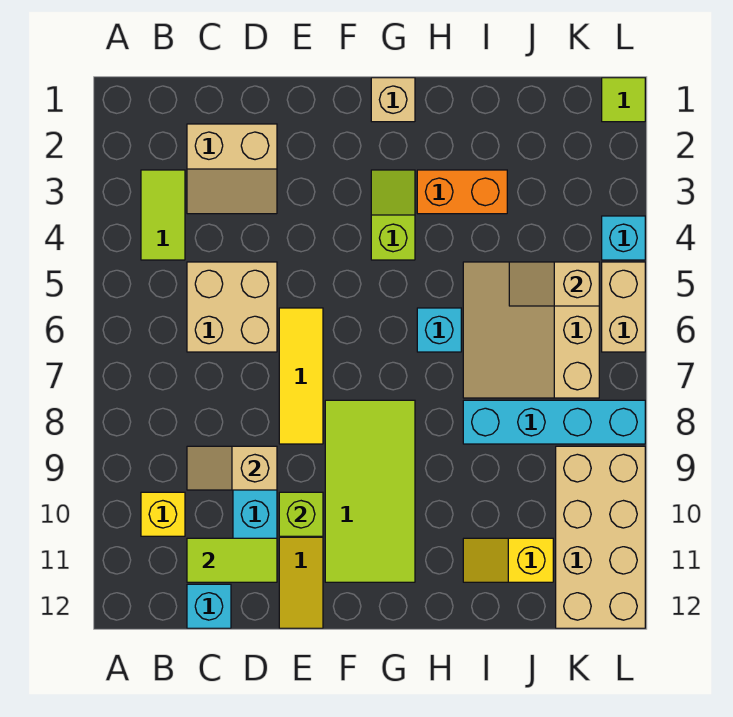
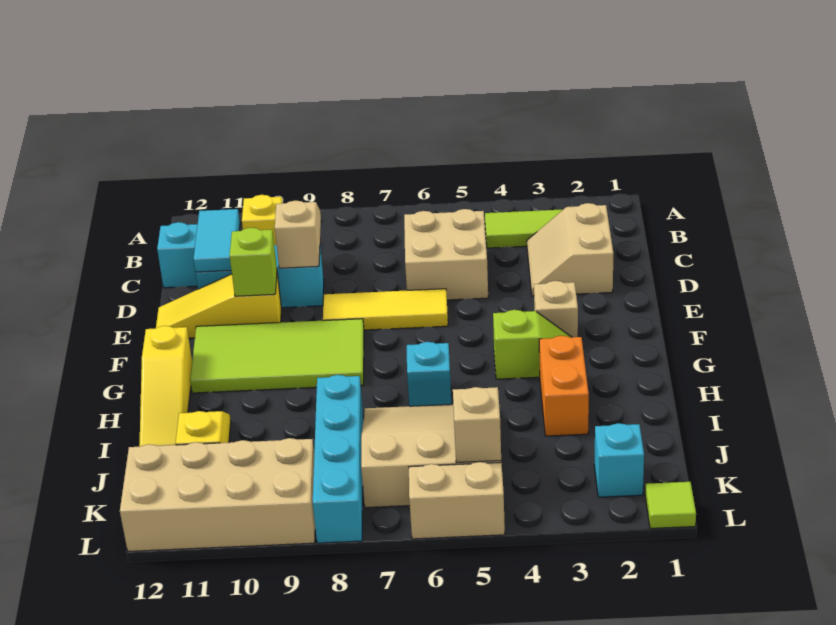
lime 1x2 tile [187,538,277,582] -> cyan 1x2 tile [194,209,240,272]
tan 1x1 brick [371,78,415,122] -> tan 1x1 brick moved to [534,281,578,337]
none -> yellow 1x3 slope [139,326,192,447]
cyan 1x1 brick [602,216,645,260] -> cyan 1x1 brick moved to [594,423,644,497]

